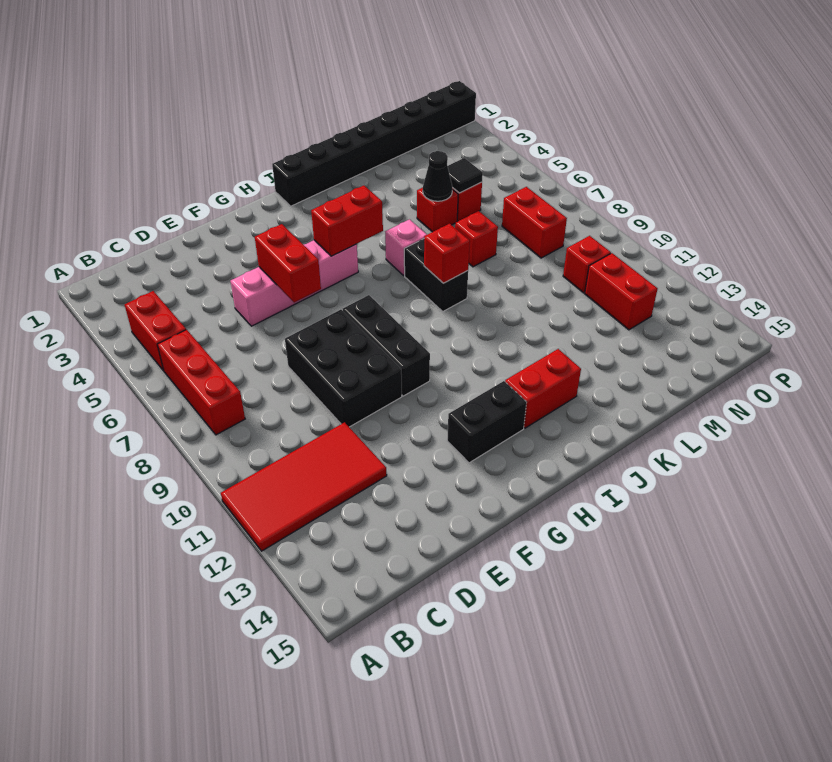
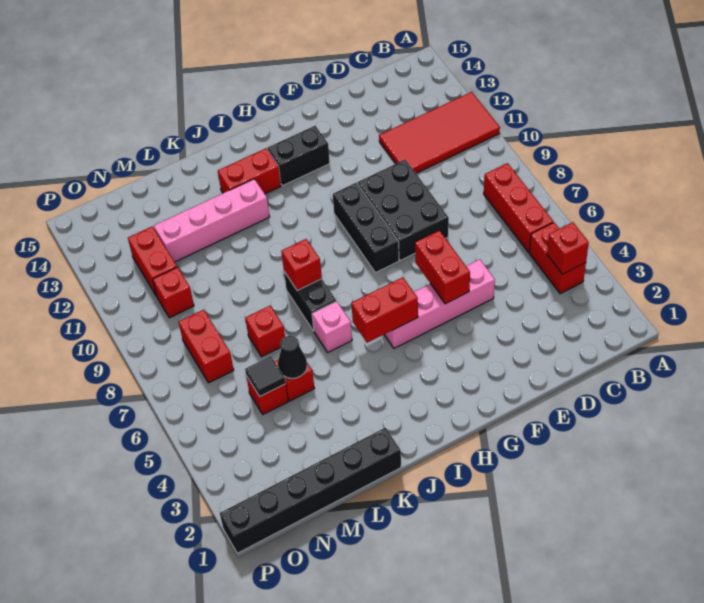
none -> red 1x1 brick [547,222,589,274]
black 1x8 brick [272,81,476,206] -> black 1x6 brick [220,428,401,553]
none -> pink 1x4 brick [154,179,270,262]

